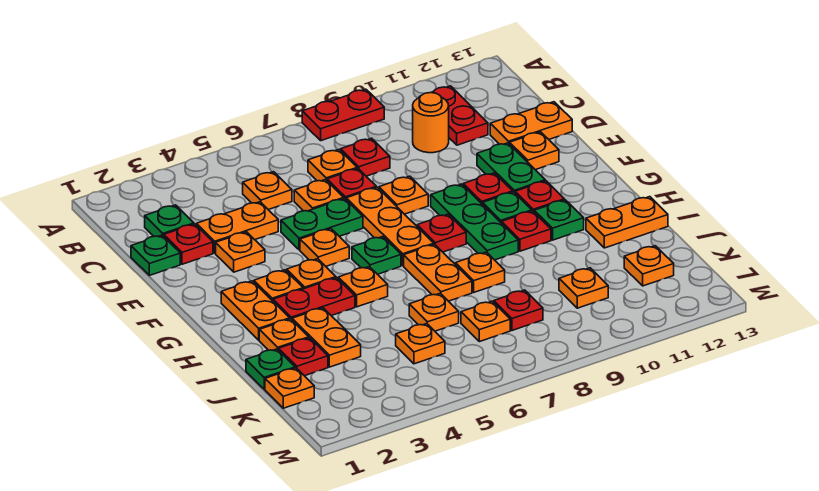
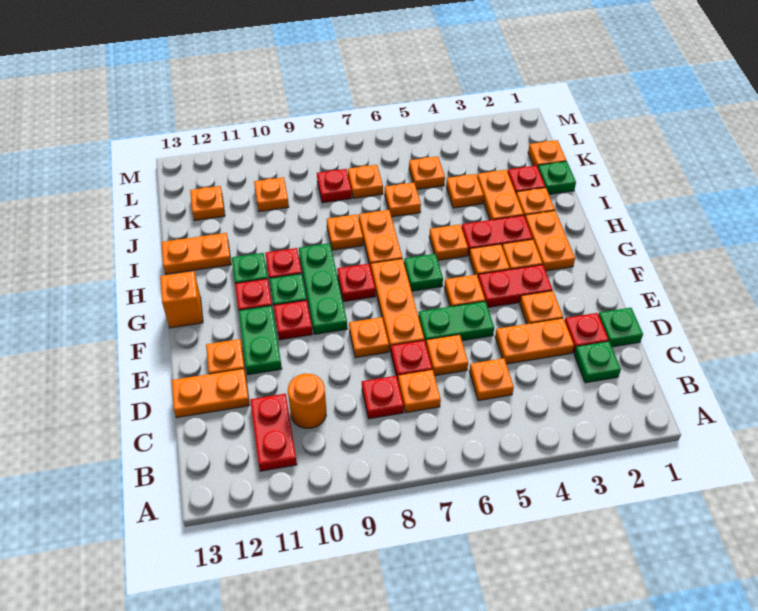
red 1x2 plate [302,89,384,141] -> red 1x2 plate moved to [478,265,553,307]
none -> orange 1x1 brick [160,271,203,328]
none -> orange 1x1 plate [446,174,484,208]

